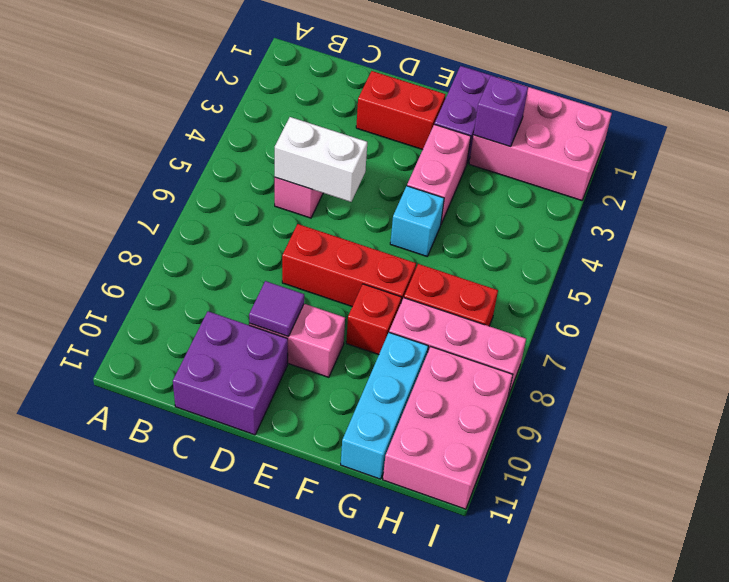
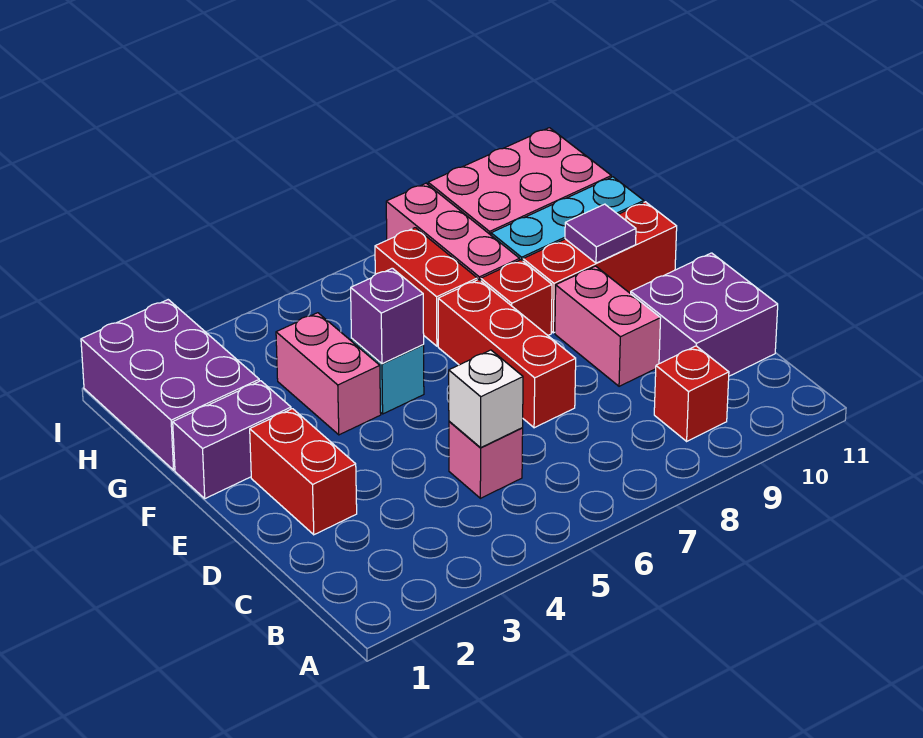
none -> red 1x1 brick [654,346,729,441]
white 1x2 brick [275,117,367,202] -> white 1x1 brick [449,350,523,448]
purple 1x1 tile [249,281,304,336] -> purple 1x1 tile moved to [565,204,636,263]
pink 1x2 brick [407,124,471,224] -> pink 1x2 brick turned to [276,313,381,435]
none -> red 1x3 brick [523,202,677,333]
pink 2x3 brick [469,85,612,200] -> purple 2x3 brick [81,300,259,470]
purple 1x1 brick [474,76,528,146] -> purple 1x1 brick moved to [351,268,424,364]

